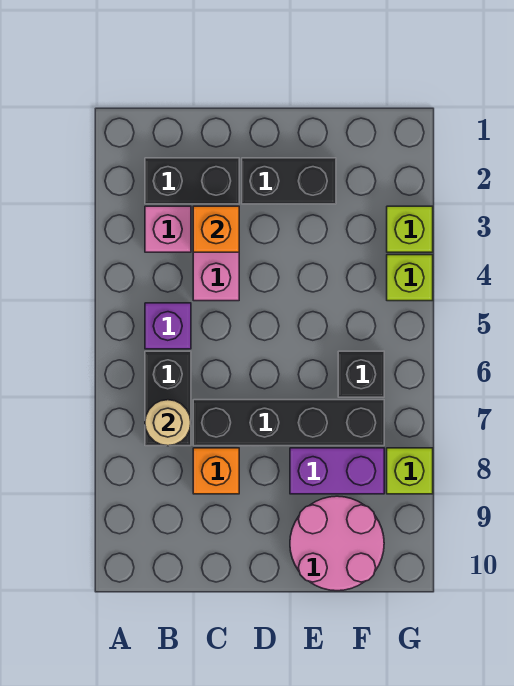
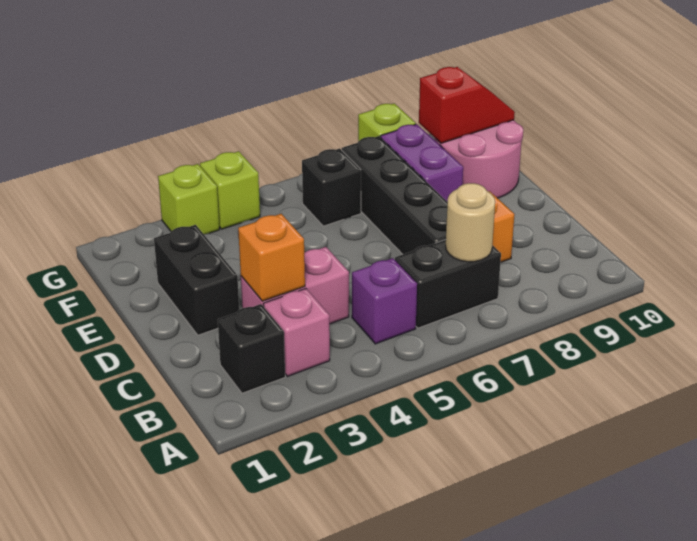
black 1x2 brick [145,158,239,204] -> black 1x1 brick [218,304,285,393]
none -> red 1x2 slope [419,67,515,143]

